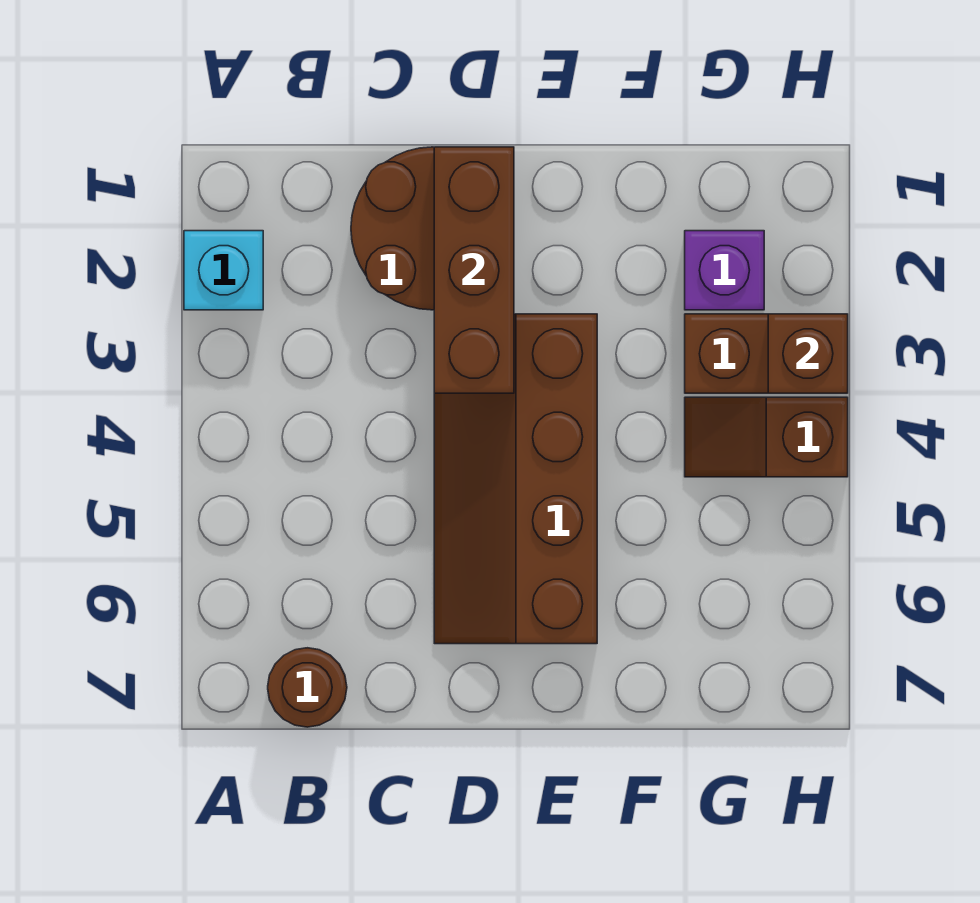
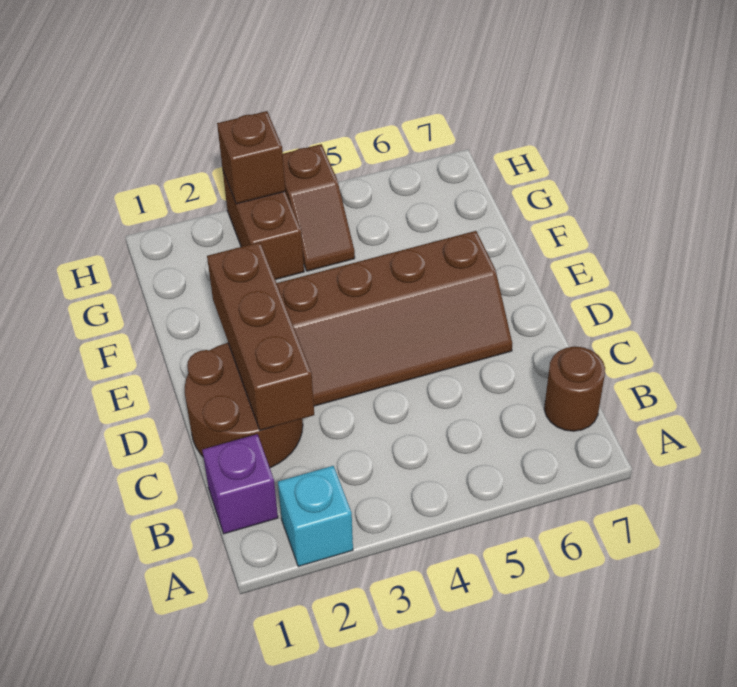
brown 1x3 brick [434,147,514,393] -> brown 1x3 brick turned to [207,242,314,430]
purple 1x1 brick [685,231,764,310] -> purple 1x1 brick moved to [202,434,278,534]

